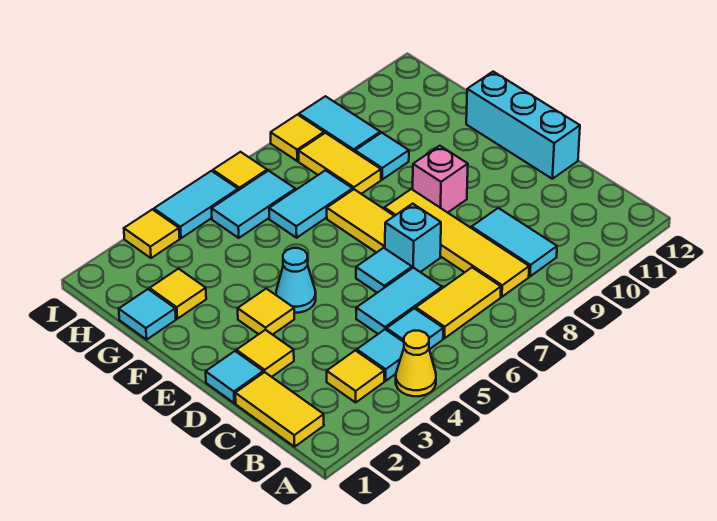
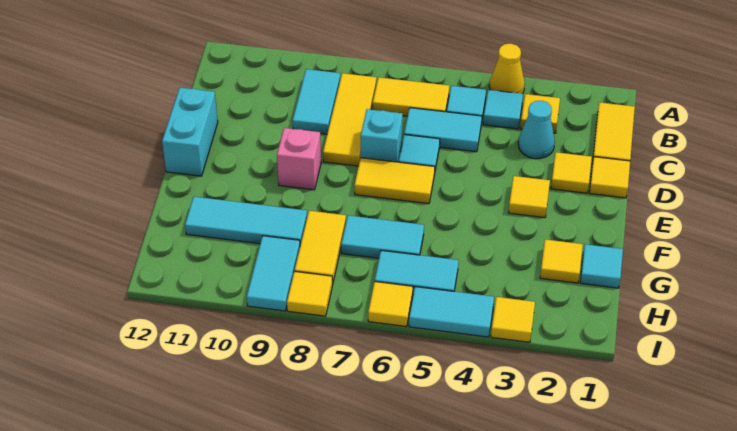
yellow 1x4 tile [384,189,529,297] -> yellow 1x3 tile [323,73,376,166]
cyan 1x1 tile [206,351,263,403] -> yellow 1x1 tile [590,157,630,198]
cyan 1x3 brick [466,72,580,179] -> cyan 1x2 brick [162,88,218,176]
cyan 1x1 cone [276,248,316,313] -> cyan 1x1 cone moved to [518,101,555,159]
yellow 1x2 tile [327,189,394,253] -> yellow 1x2 tile turned to [354,158,435,204]
cyan 1x1 tile [355,133,409,179] -> cyan 1x3 tile [185,197,307,245]

